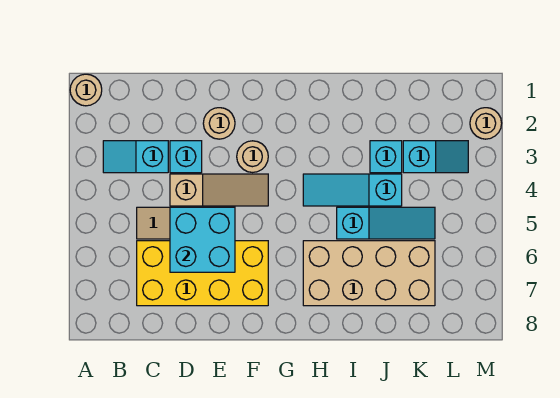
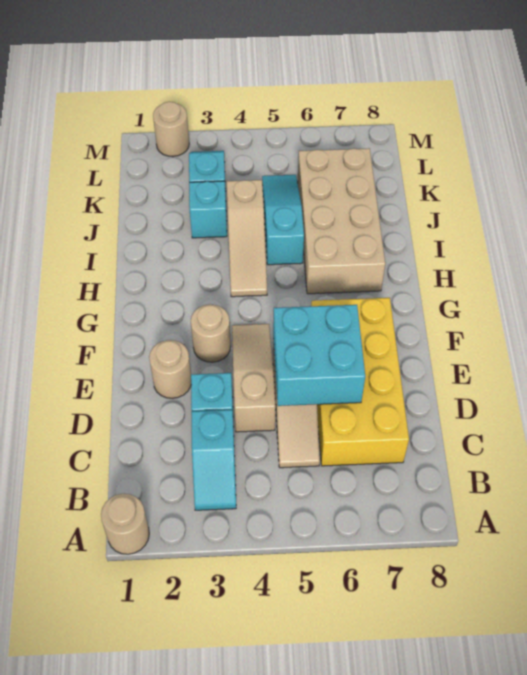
cyan 1x3 slope [303,174,402,206] -> tan 1x3 slope [227,180,267,297]

